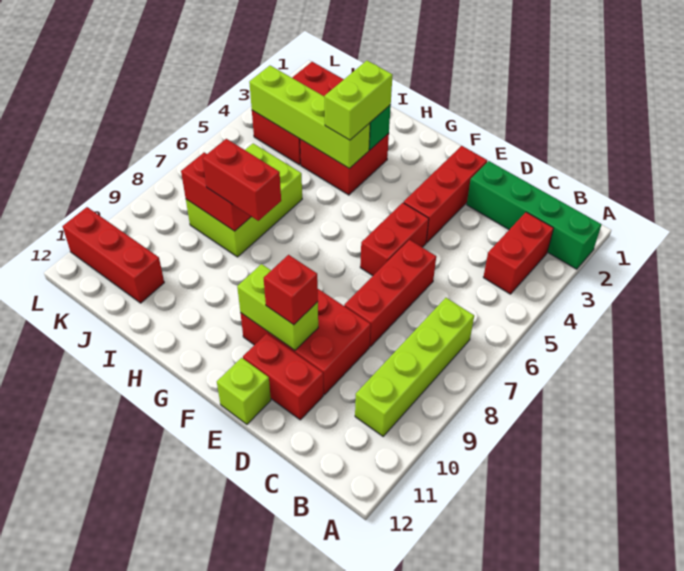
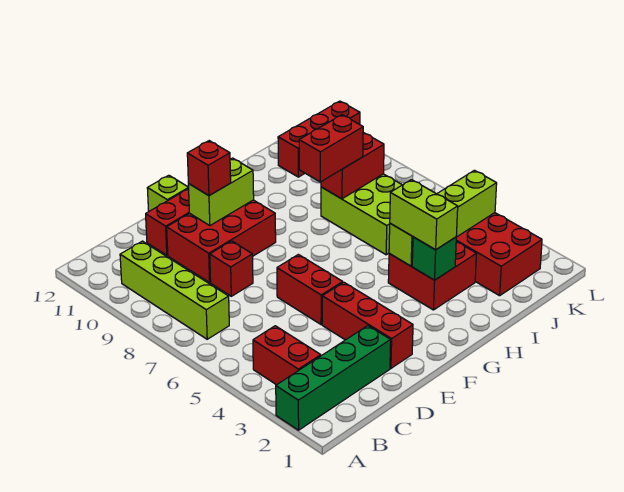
red 1x3 brick [344,240,436,347] -> red 1x1 brick [210,241,253,296]

